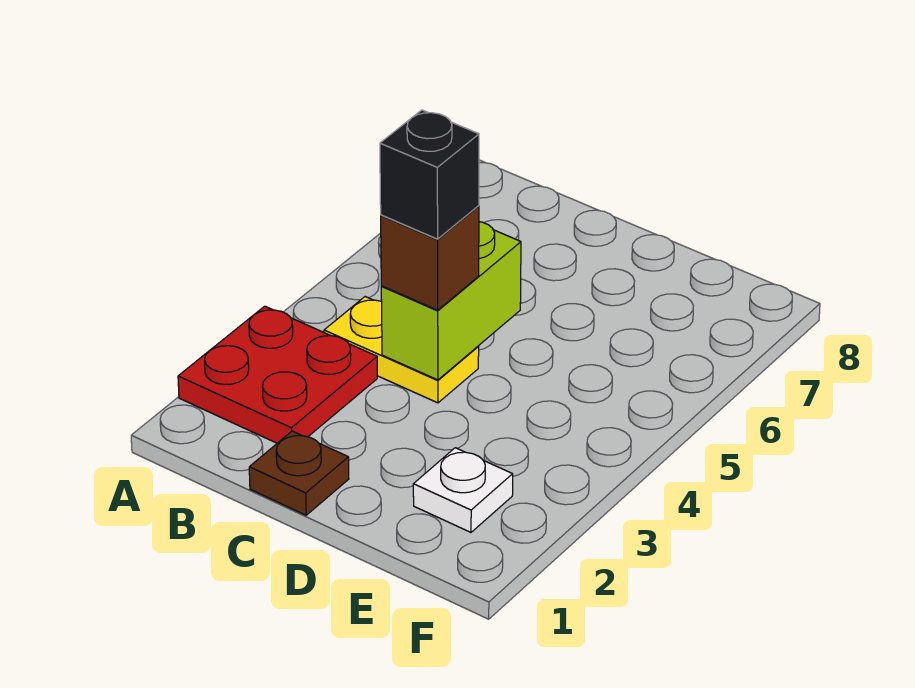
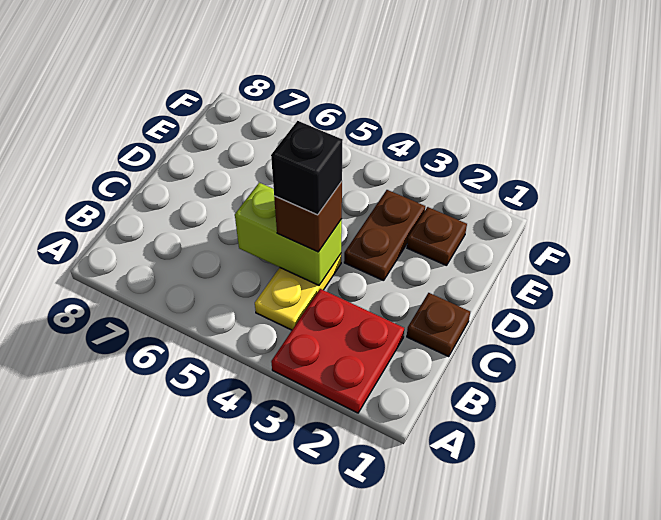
none -> brown 1x2 plate [344,190,425,281]
white 1x1 plate [413,448,513,532] -> brown 1x1 plate [407,207,467,266]

